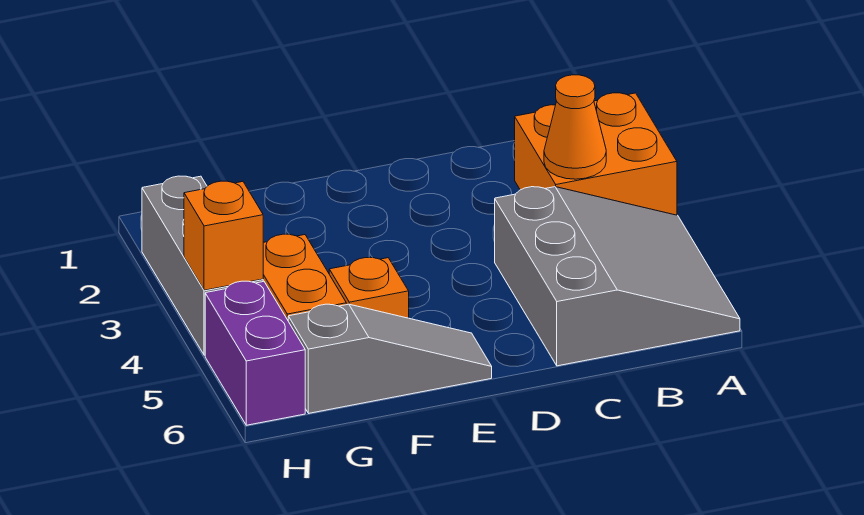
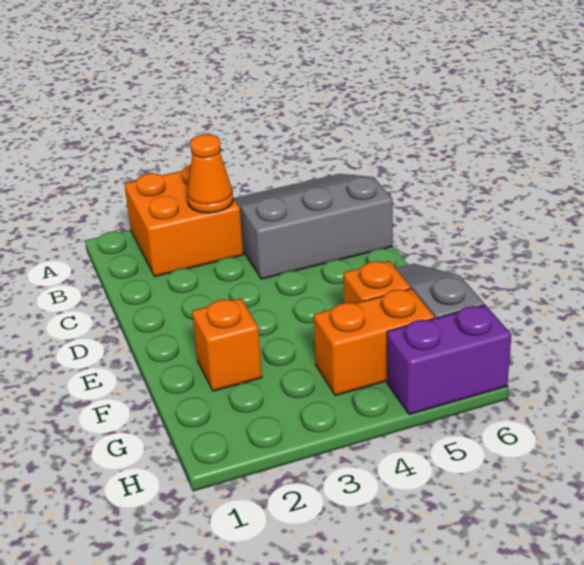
grey 1x3 brick [142,176,263,355] -> none
orange 1x1 brick [184,181,263,290] -> orange 1x1 brick moved to [192,298,262,391]

